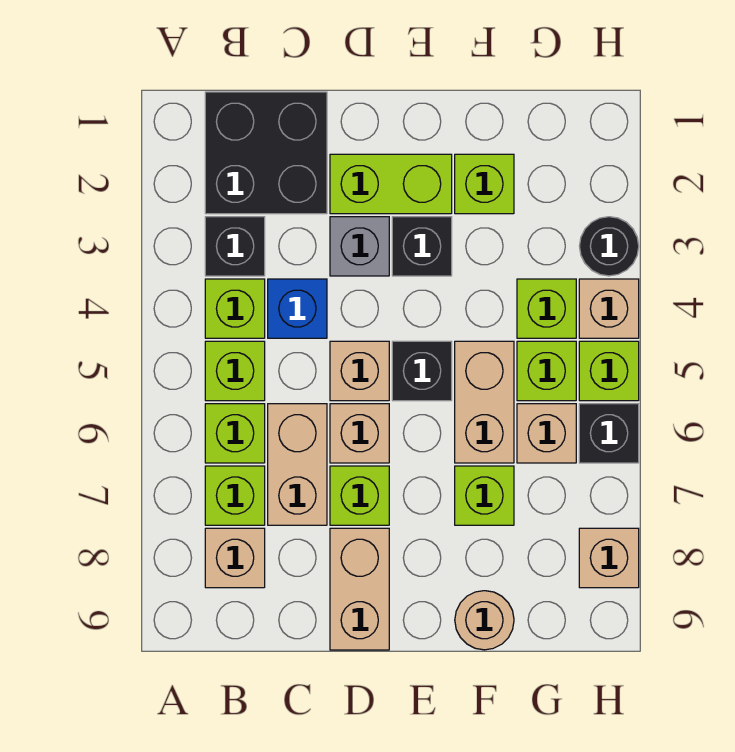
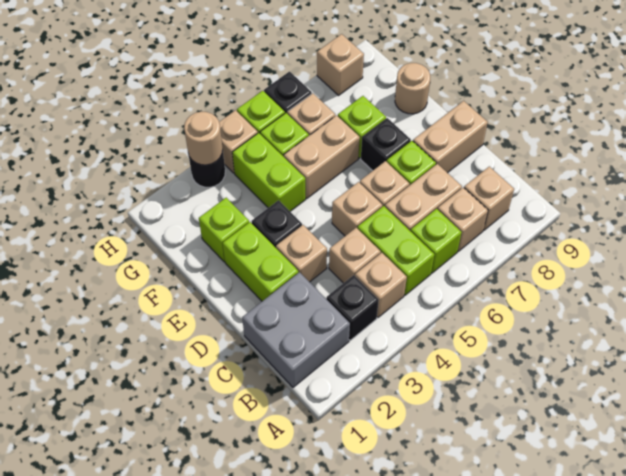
black 2x2 brick [205,92,327,214] -> grey 2x2 brick [242,272,350,387]
lime 1x1 brick [205,279,265,338] -> tan 1x1 brick [355,253,407,317]
lime 1x1 brick [205,341,265,401] -> lime 1x2 brick [357,206,434,295]
lime 1x1 brick [205,466,265,525] -> tan 1x1 brick [438,188,488,251]
blue 1x1 brick [268,279,327,338] -> tan 1x1 brick [329,228,381,283]
grey 1x1 brick [330,217,389,276] -> tan 1x1 brick [276,225,327,282]
black 1x1 brick [392,341,452,401] -> black 1x1 brick moved to [361,118,411,171]
lime 1x1 brick [517,279,576,338] -> lime 1x2 brick [232,133,306,211]
none -> tan 1x1 round brick [184,112,223,165]

